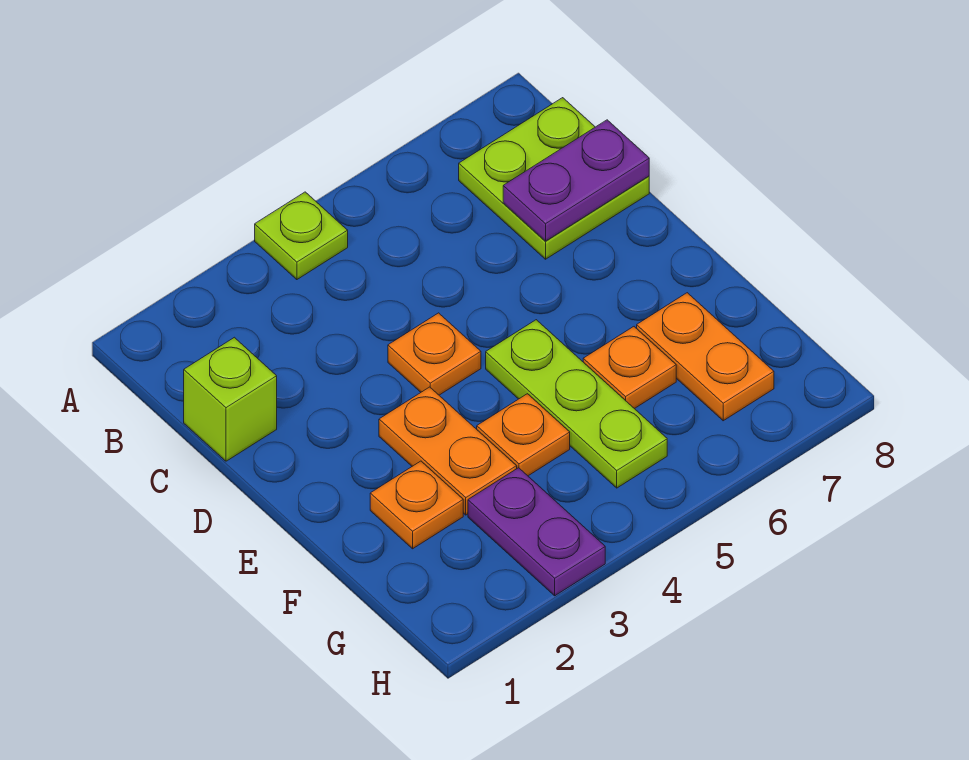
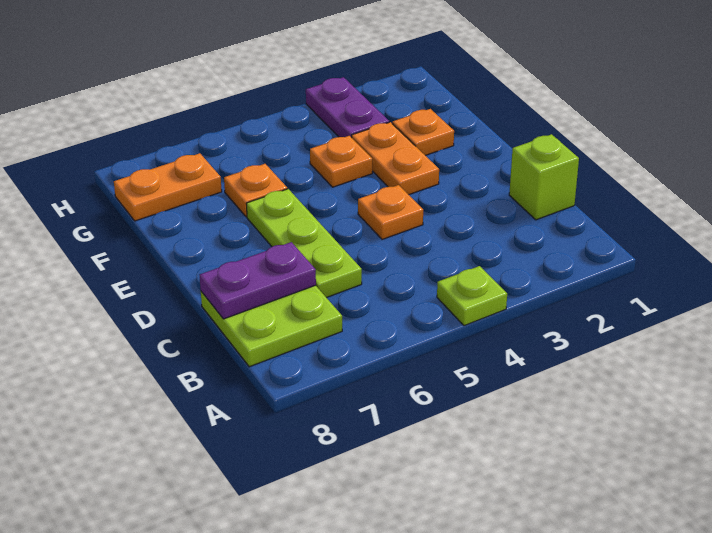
lime 1x3 plate [486,320,667,488] -> lime 1x3 plate moved to [246,189,362,298]
orange 1x2 plate [637,293,774,421] -> orange 1x2 plate turned to [114,153,222,221]

